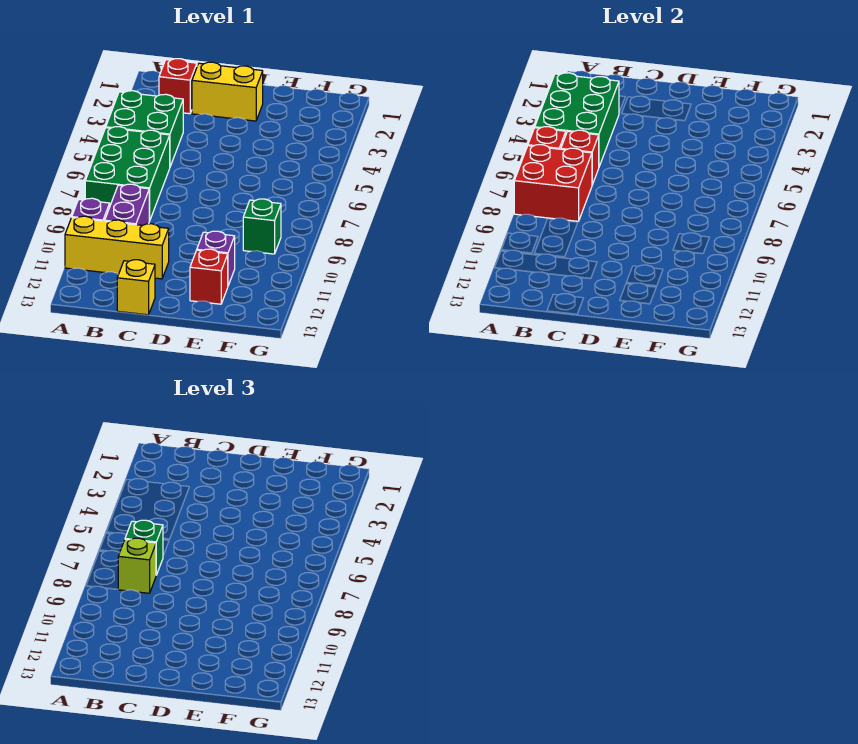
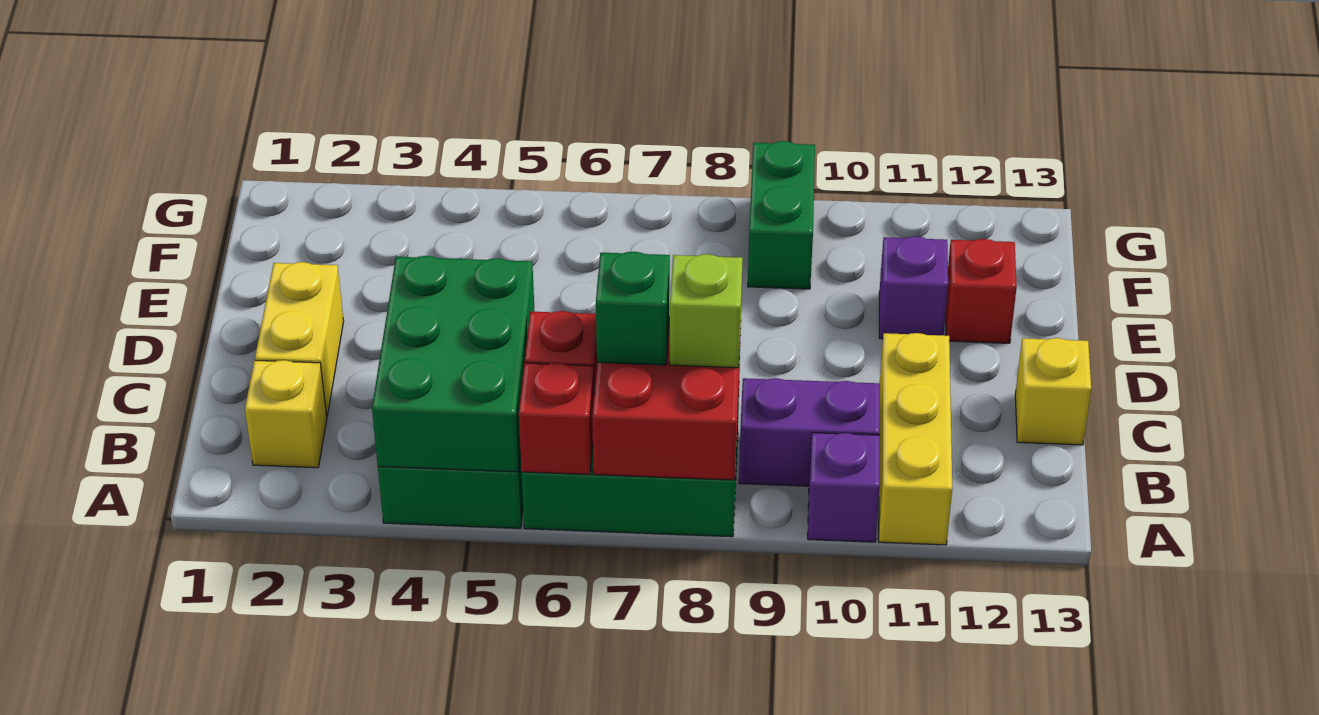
green 2x3 brick [535,73,619,166] -> green 2x3 brick turned to [372,256,535,472]
red 1x1 brick [159,59,197,114] -> yellow 1x1 brick [245,360,327,468]
green 1x1 brick [243,199,281,254] -> green 1x2 brick [748,141,815,289]

